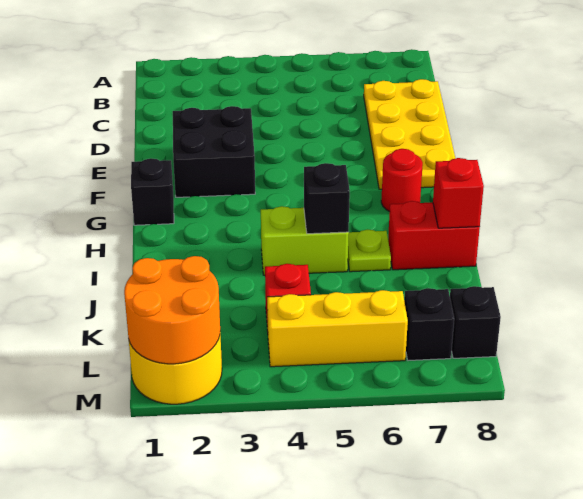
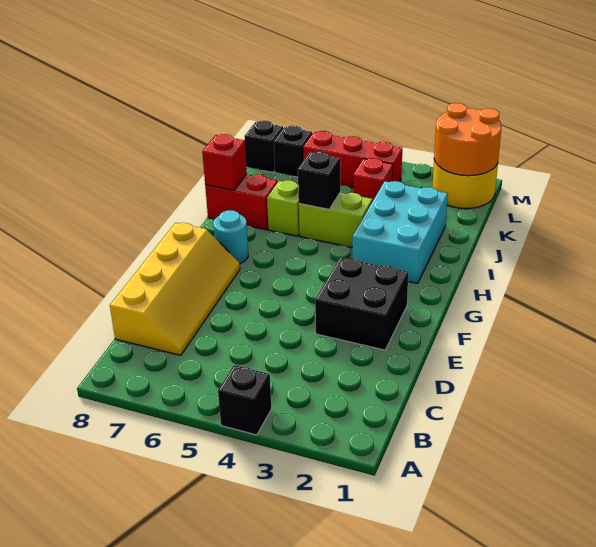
yellow 2x4 plate [364,79,455,189] -> yellow 2x4 slope [110,223,240,355]
black 1x1 brick [131,158,174,225] -> black 1x1 brick moved to [218,365,271,435]
red 1x1 round brick [381,149,423,212] -> cyan 1x1 round brick [213,210,248,264]
none -> cyan 2x3 brick [352,181,448,283]
lime 1x1 plate [348,230,391,272] -> lime 1x1 brick [267,180,299,236]
yellow 1x3 brick [267,290,408,367] -> red 1x3 brick [303,131,402,188]

